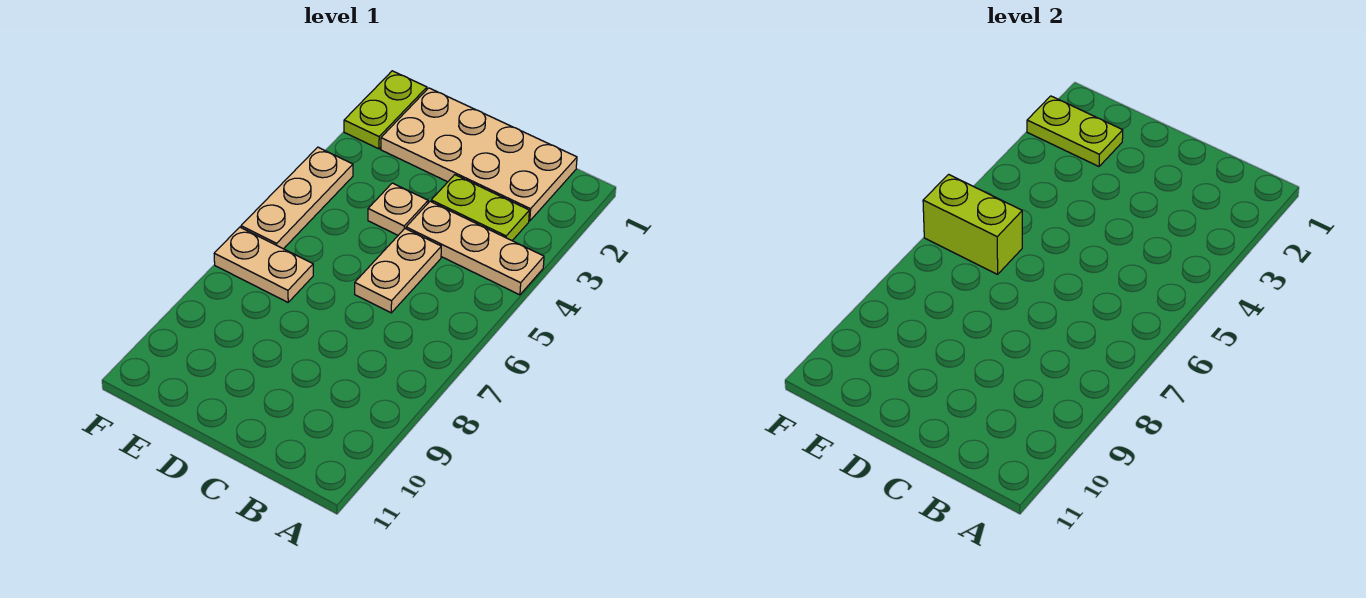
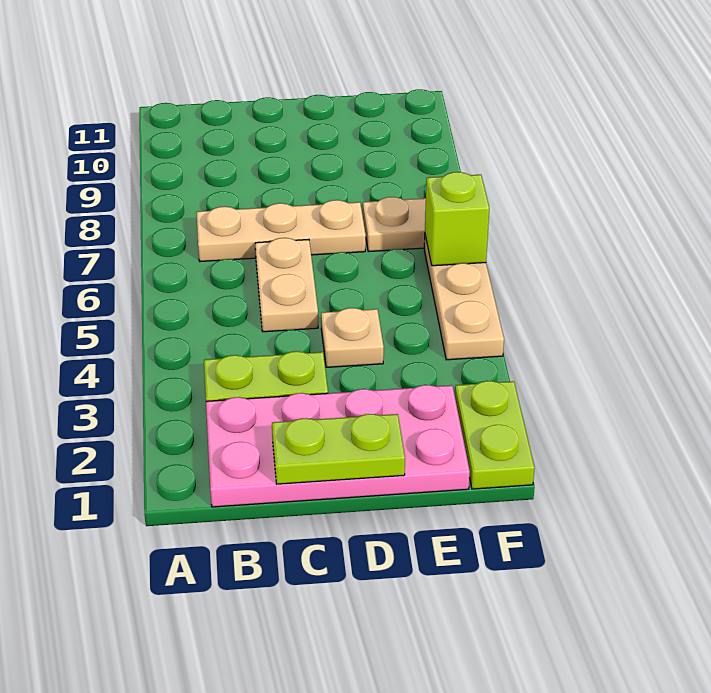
tan 1x3 plate [406,201,544,295] -> tan 1x3 plate moved to [196,200,366,262]
tan 2x4 plate [381,88,577,221] -> pink 2x4 plate [206,385,470,507]
lime 1x2 plate [1027,96,1123,166] -> lime 1x2 plate moved to [272,414,405,484]
lime 1x2 brick [923,174,1022,274] -> lime 1x1 brick [425,172,489,266]

